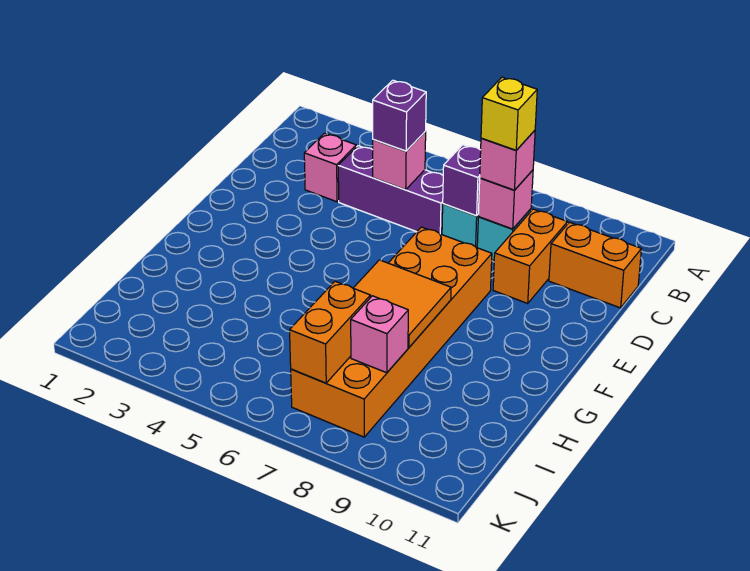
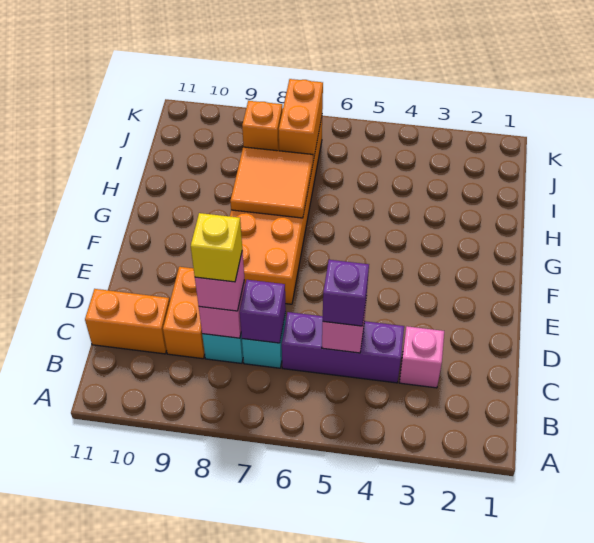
pink 1x1 brick [351,296,408,373] -> orange 1x1 brick [242,101,282,151]

